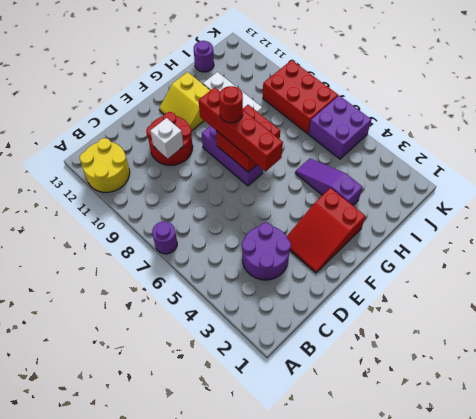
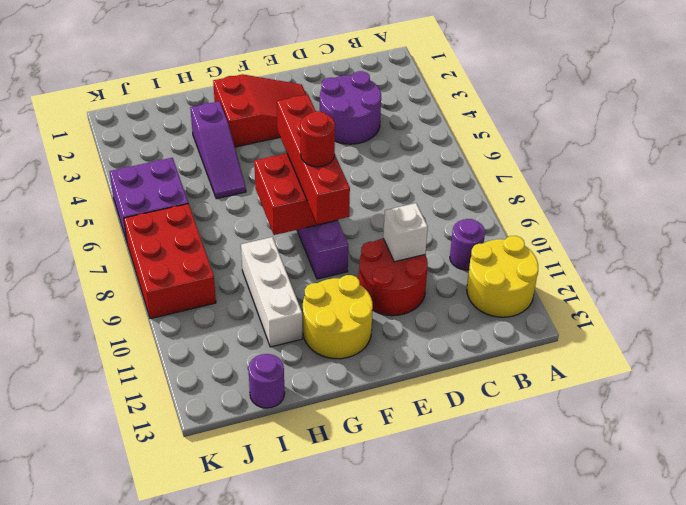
purple 1x1 round brick [152,222,177,254] -> purple 1x1 round brick moved to [450,219,485,270]
yellow 2x2 slope [159,72,210,131] -> yellow 2x2 round brick [303,275,373,359]

